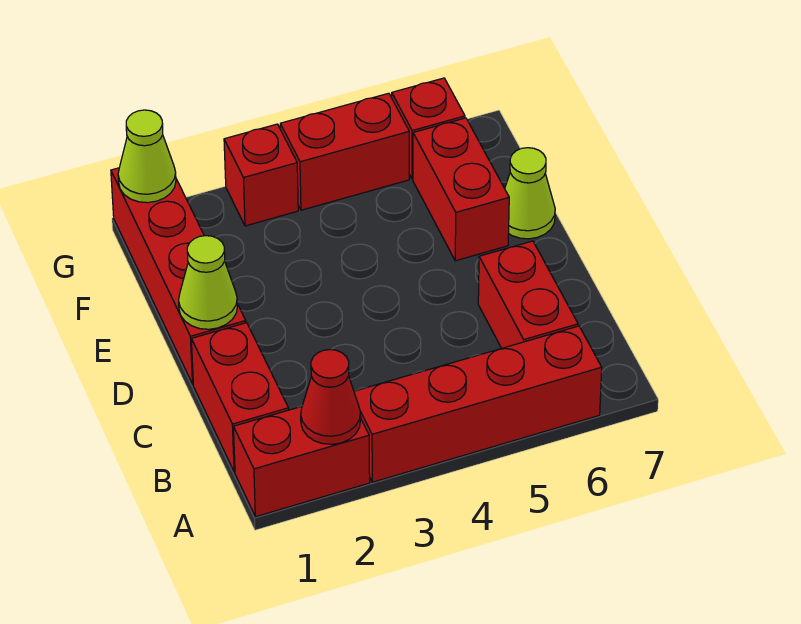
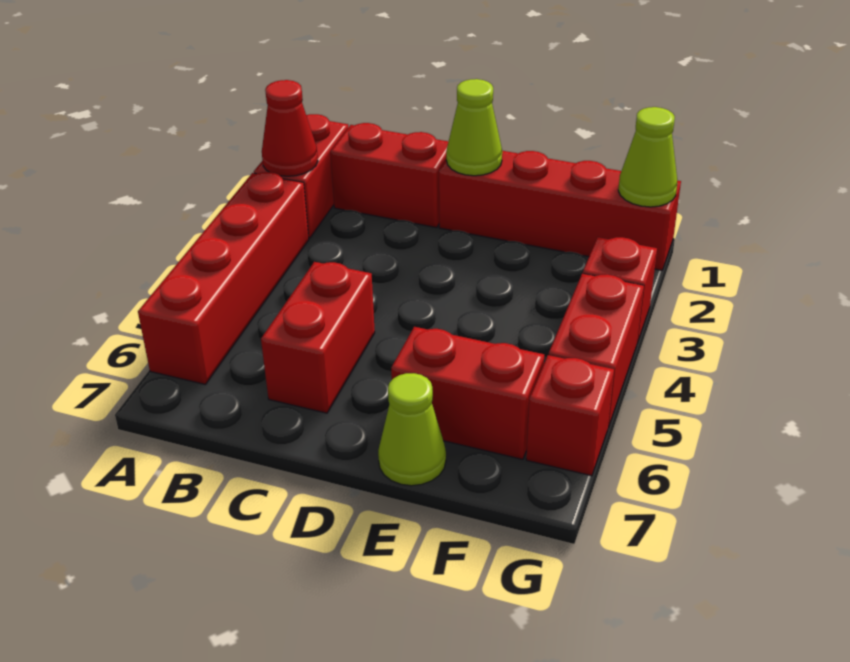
red 1x2 brick [478,241,578,348] -> red 1x2 brick turned to [261,262,375,413]

